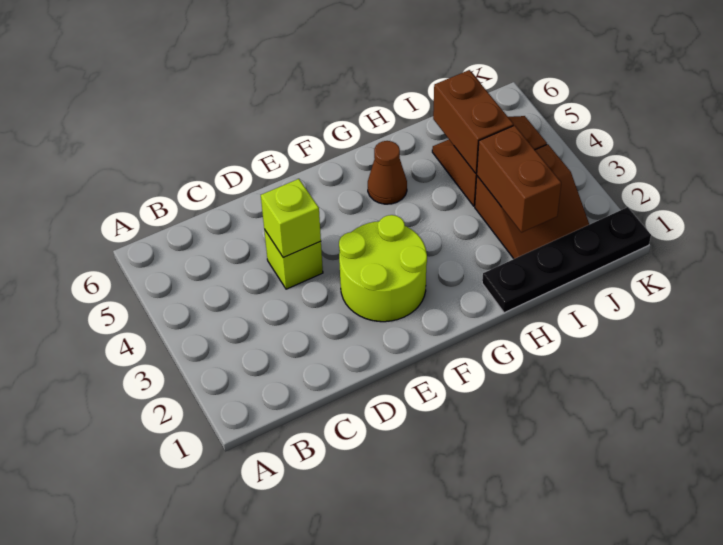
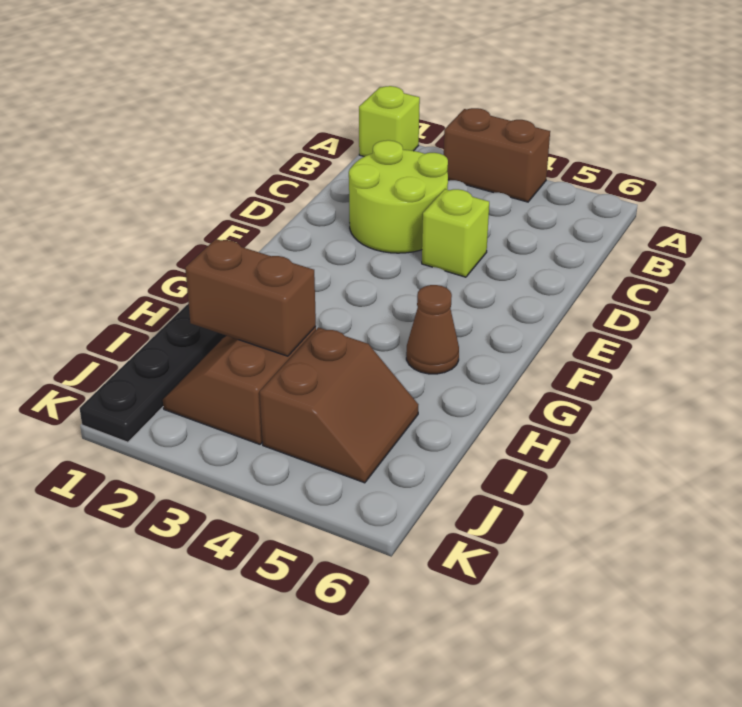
lime 1x1 brick [261,179,321,257] -> lime 1x1 brick moved to [359,86,420,156]
lime 2x2 round brick [339,215,427,322] -> lime 2x2 round brick moved to [349,140,448,253]
brown 1x2 brick [433,70,514,173] -> brown 1x2 brick moved to [444,108,550,202]

